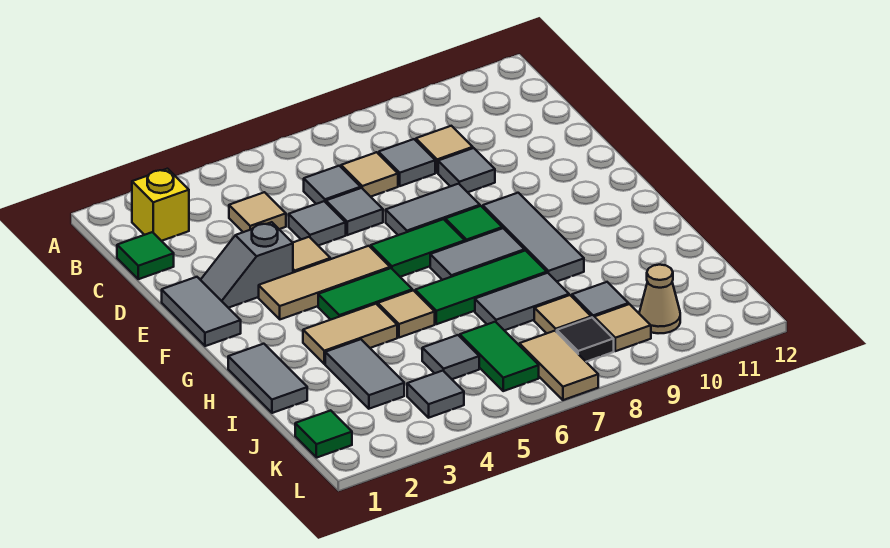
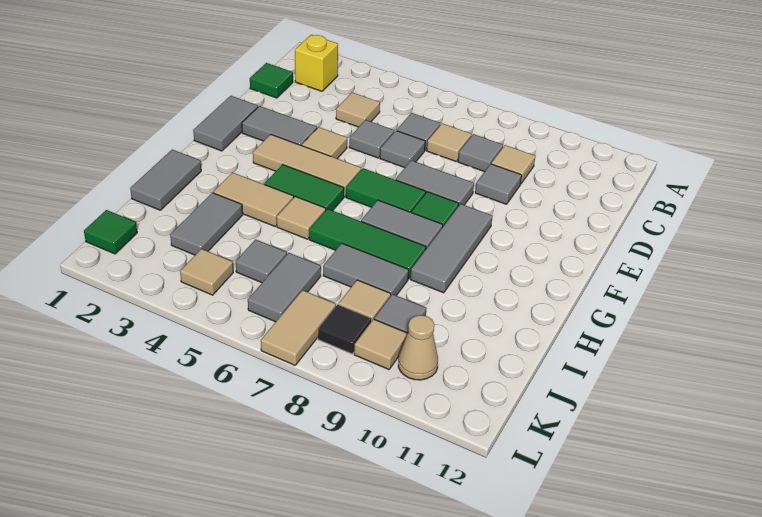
grey 1x2 slope [201,222,293,308] -> grey 1x2 tile [242,106,317,145]
green 1x2 tile [460,322,539,391] -> grey 1x2 tile [248,253,321,322]
grey 1x1 tile [407,371,464,418] -> tan 1x1 tile [180,249,233,295]

